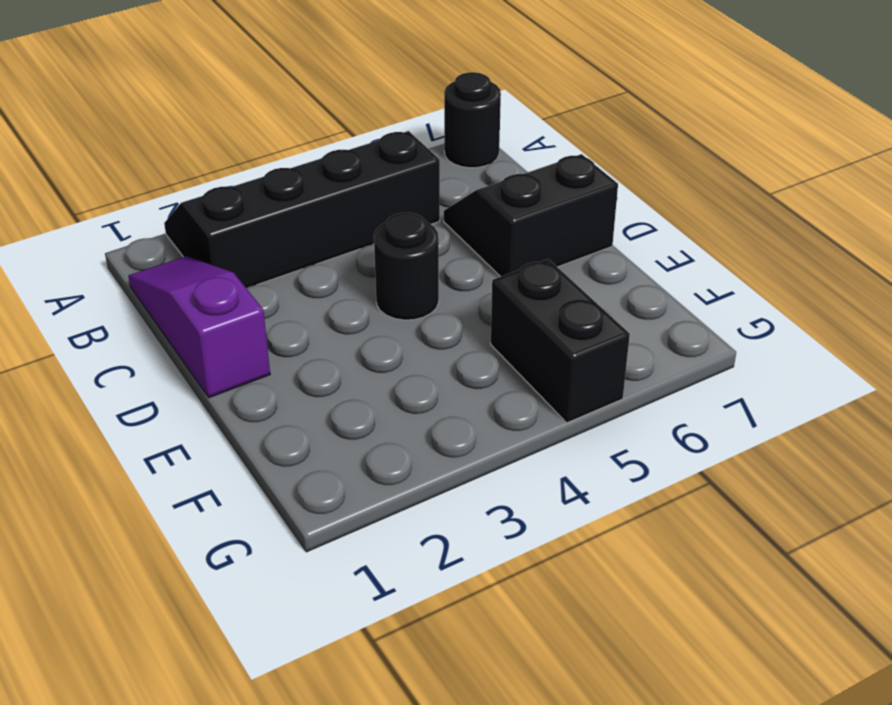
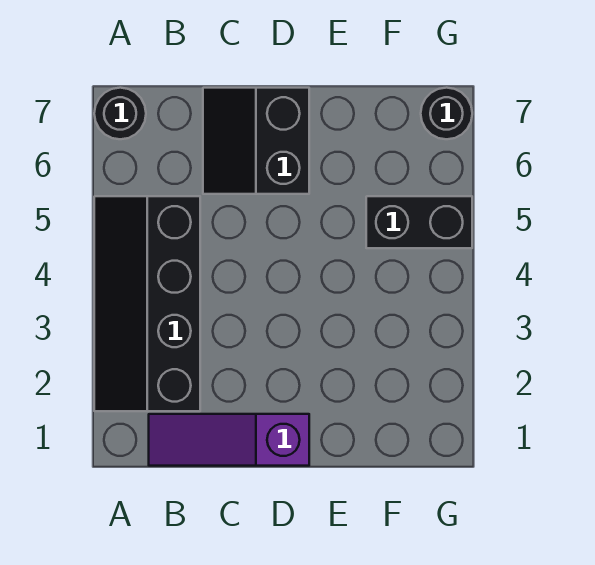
black 1x1 round brick [374,213,439,320] -> black 1x1 round brick moved to [421,88,472,139]

